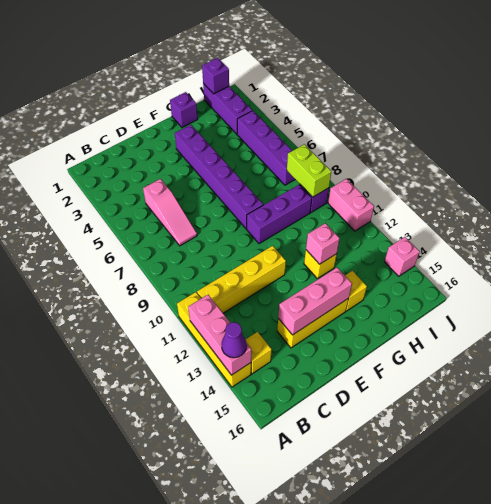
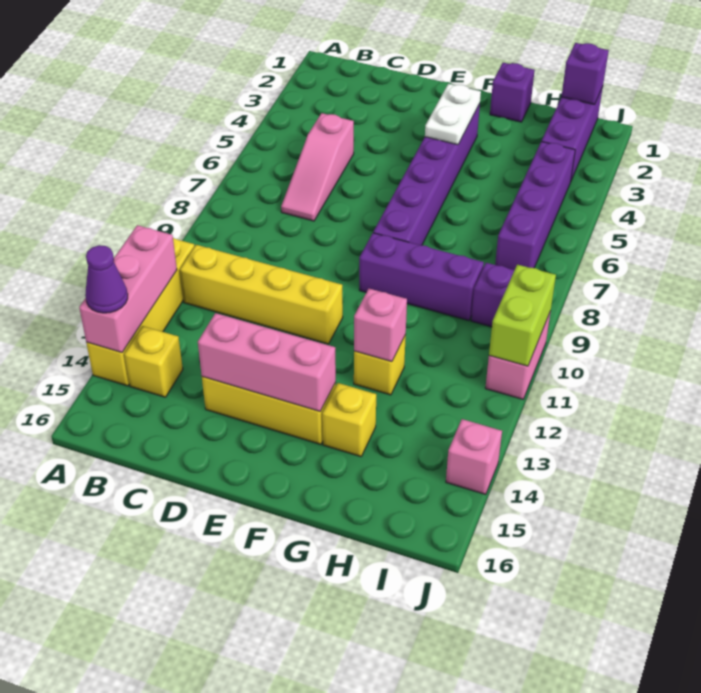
none -> white 1x2 plate [425,84,481,145]
lime 1x2 brick [287,144,331,197] -> lime 1x2 brick moved to [489,265,556,366]

